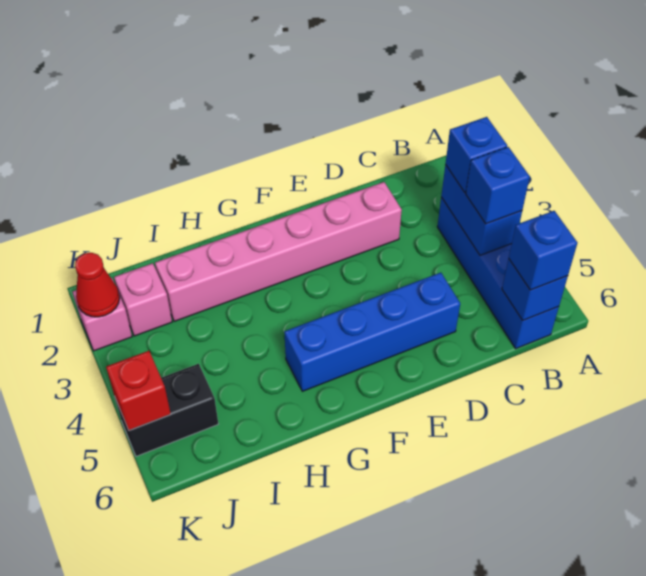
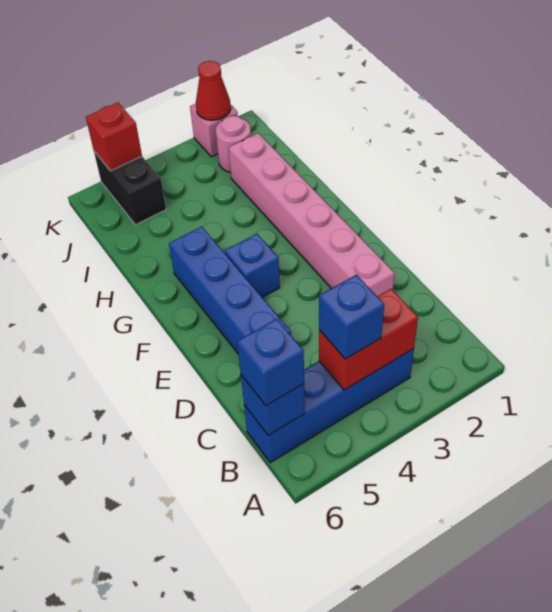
blue 1x2 brick [441,165,522,255] -> red 1x2 brick [319,289,418,390]
blue 1x1 brick [445,117,507,192] -> blue 1x1 brick moved to [225,234,280,297]
pink 1x1 brick [114,263,172,336] -> pink 1x1 round brick [216,116,251,172]

